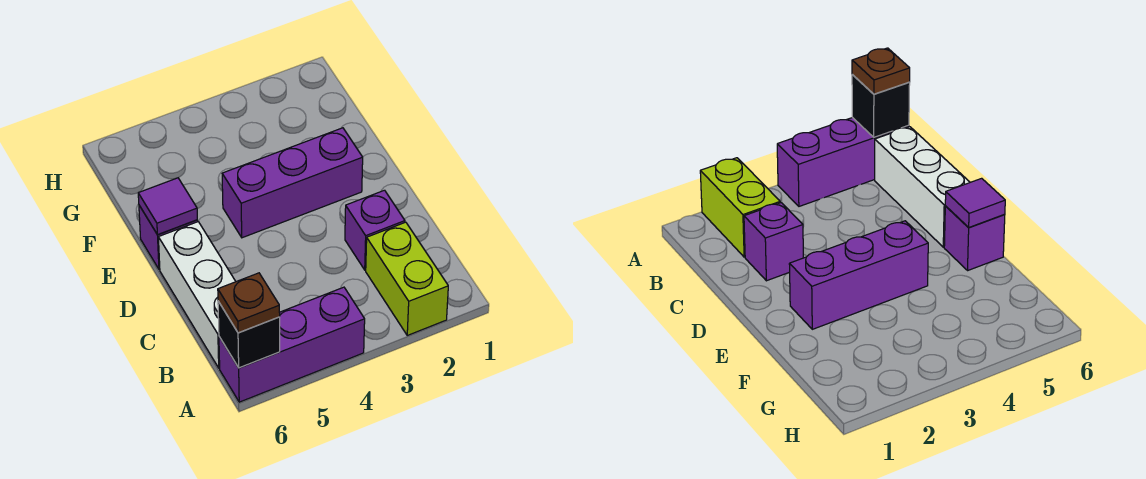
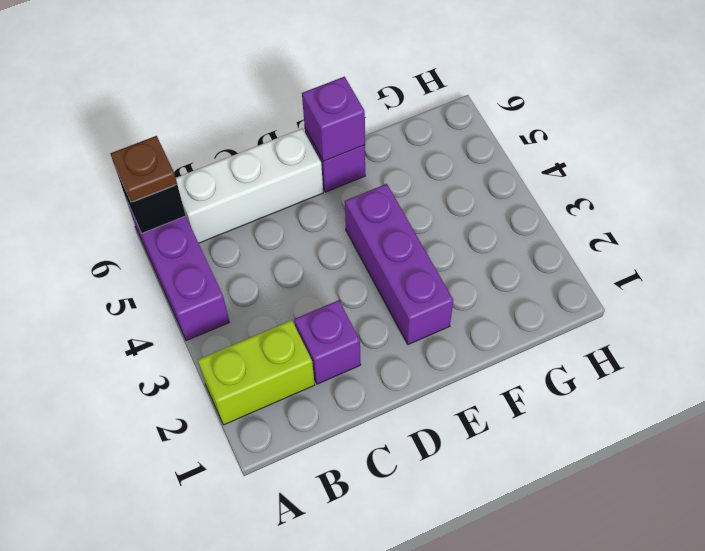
purple 1x1 tile [138,178,197,235] -> purple 1x1 brick [302,77,365,161]

